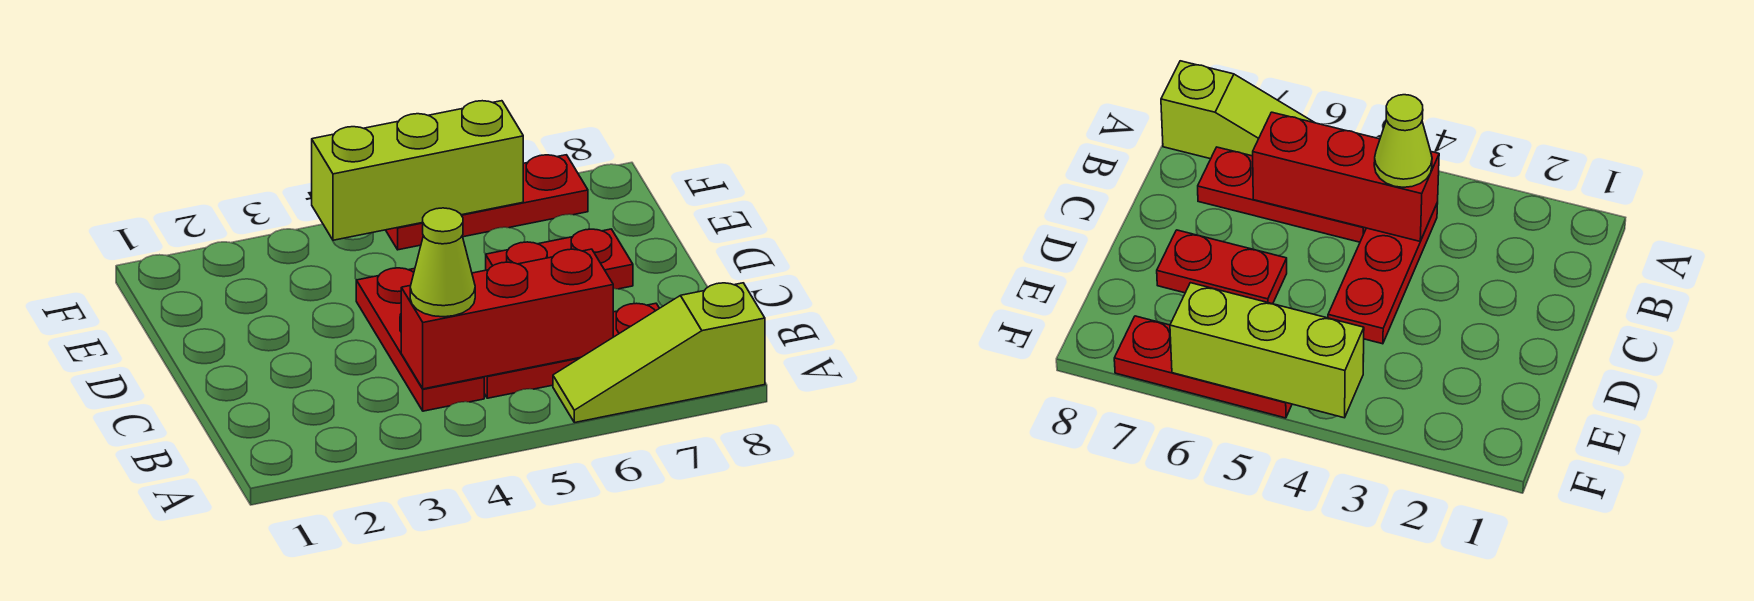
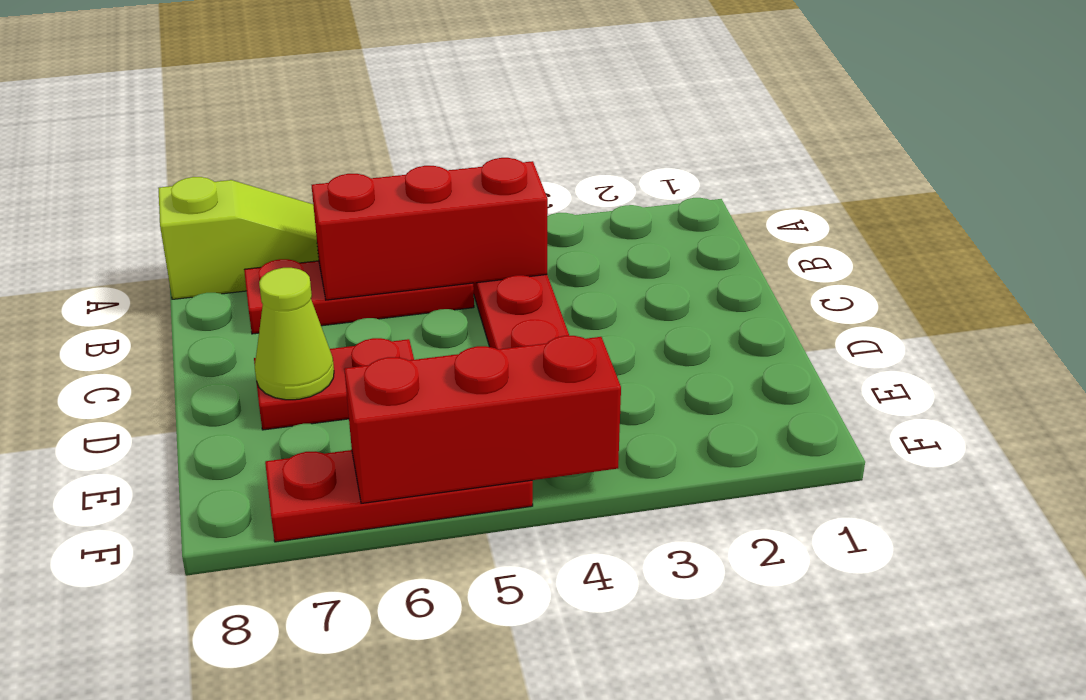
lime 1x1 cone [410,208,475,317] -> lime 1x1 cone moved to [255,268,334,400]
lime 1x3 brick [312,101,523,240] -> red 1x3 brick [344,336,621,503]

